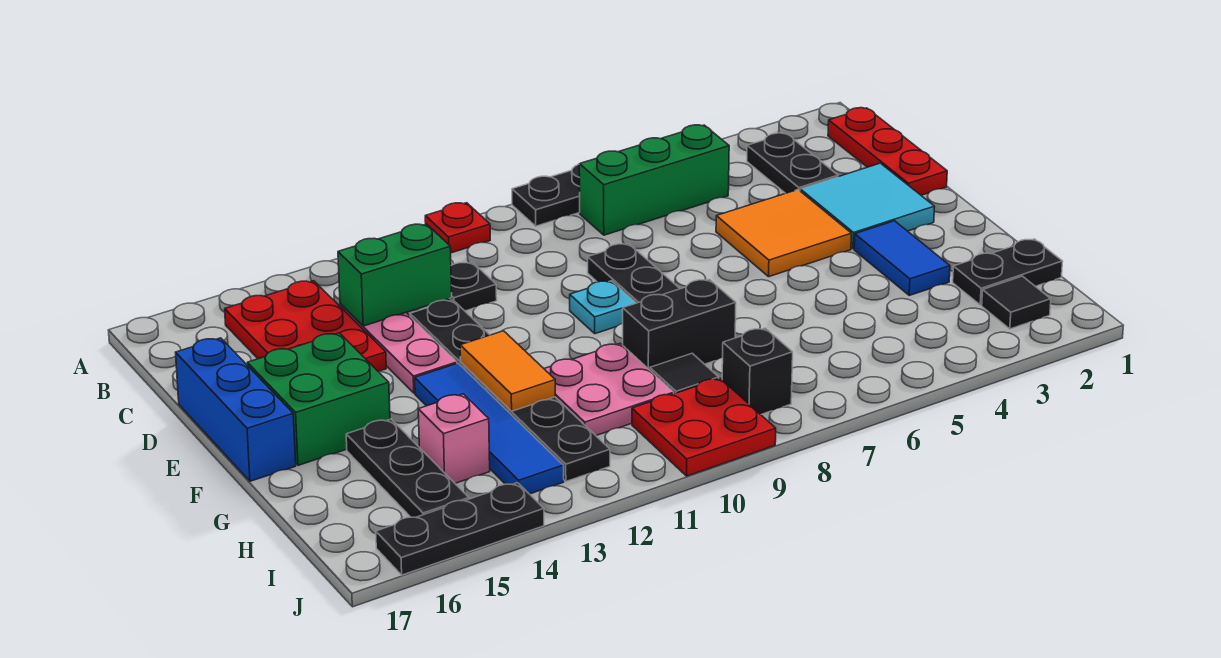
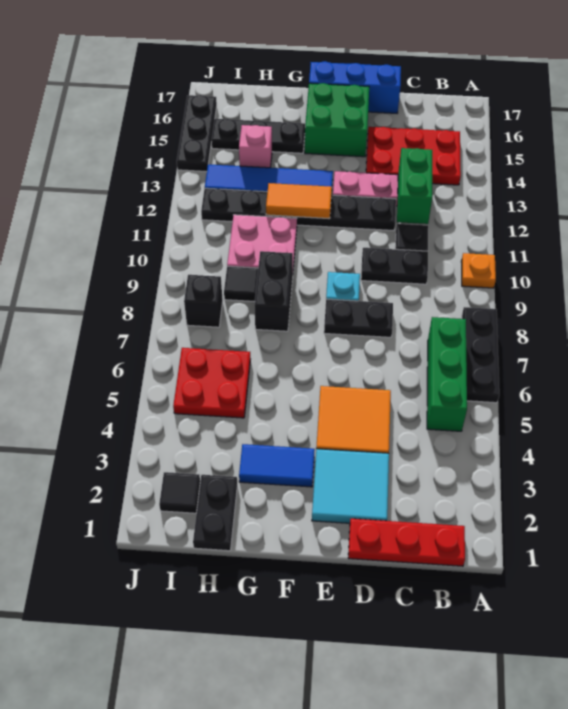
red 1x1 plate [425,203,490,253] -> orange 1x1 plate [461,253,496,288]
black 1x2 plate [747,133,838,193] -> black 1x2 plate moved to [361,248,428,284]
red 2x2 plate [632,378,776,476] -> red 2x2 plate moved to [173,348,250,418]

